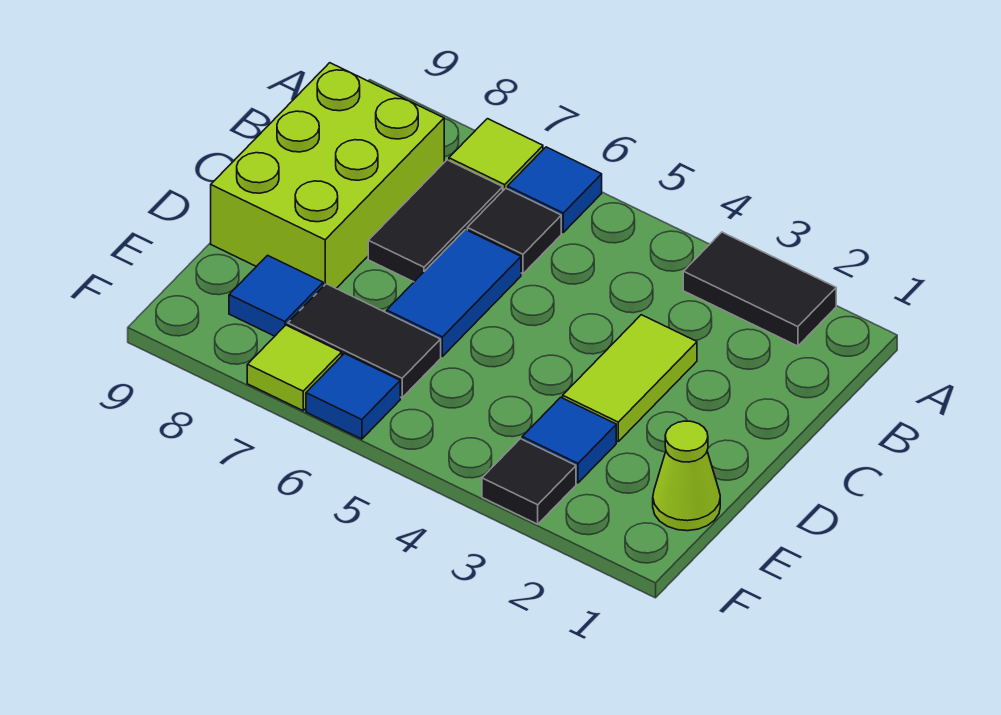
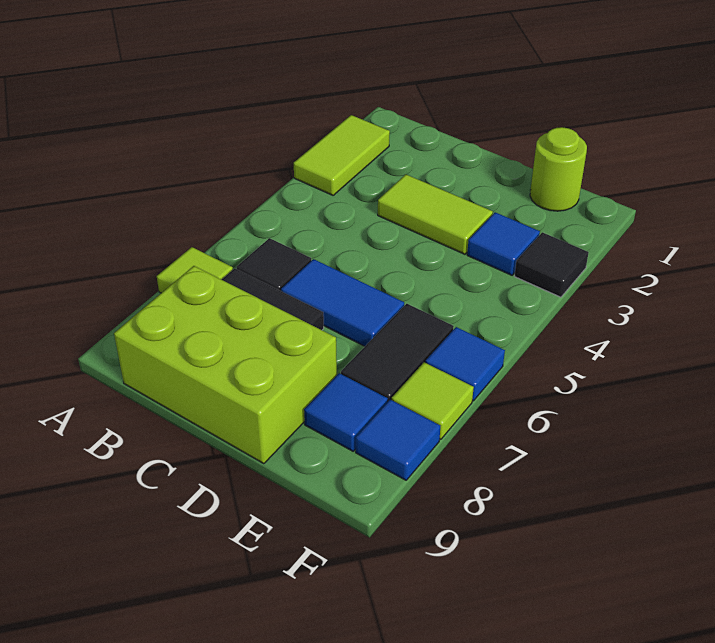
black 1x2 tile [683,232,836,346] -> lime 1x2 tile [294,115,390,195]
blue 1x1 tile [508,147,602,232] -> blue 1x1 tile moved to [356,400,440,480]
lime 1x1 cone [653,421,720,531] -> lime 1x1 round brick [530,127,587,211]

